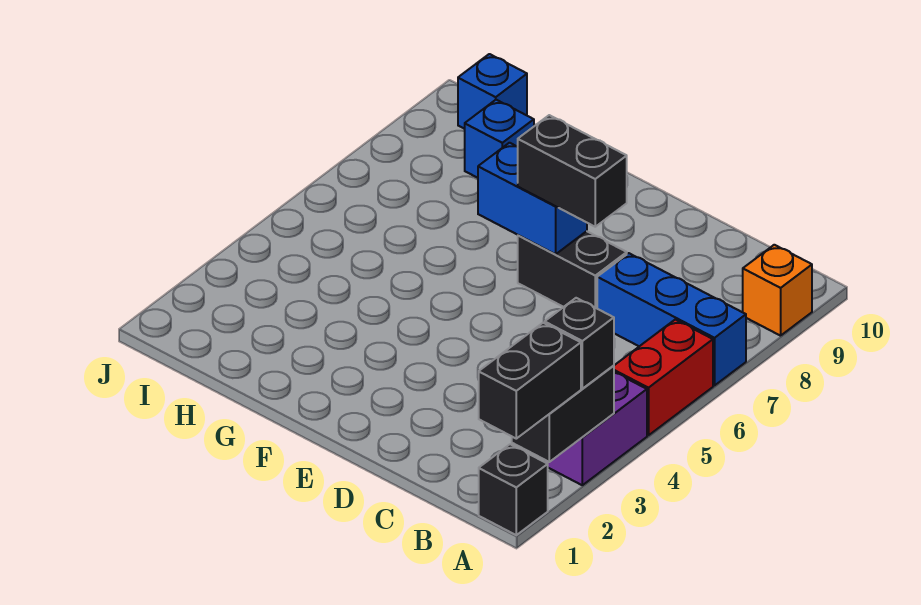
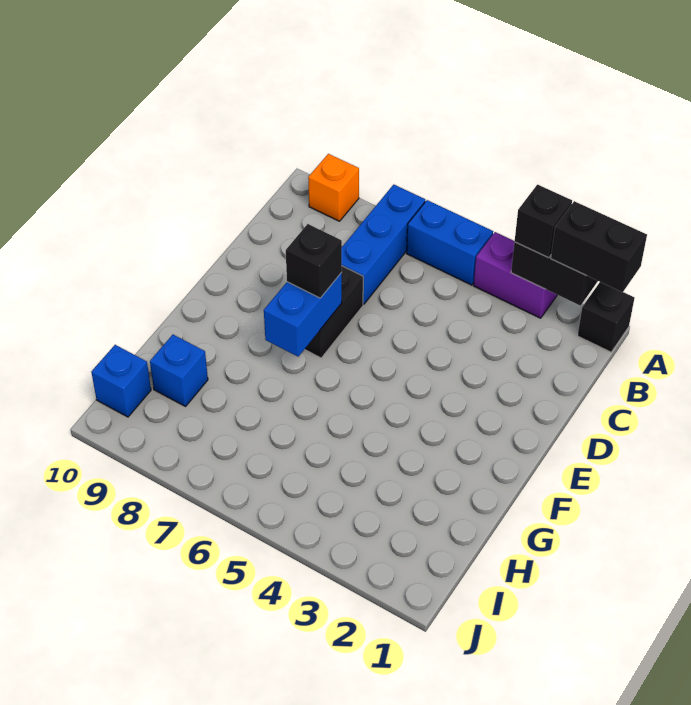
red 1x2 brick [614,320,713,435] -> blue 1x2 brick [407,200,493,285]
black 1x2 brick [518,115,627,227] -> black 1x1 brick [286,224,342,298]

